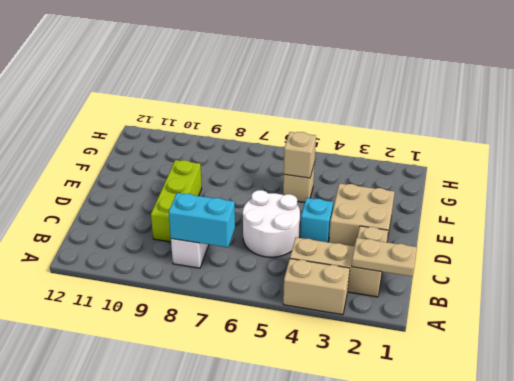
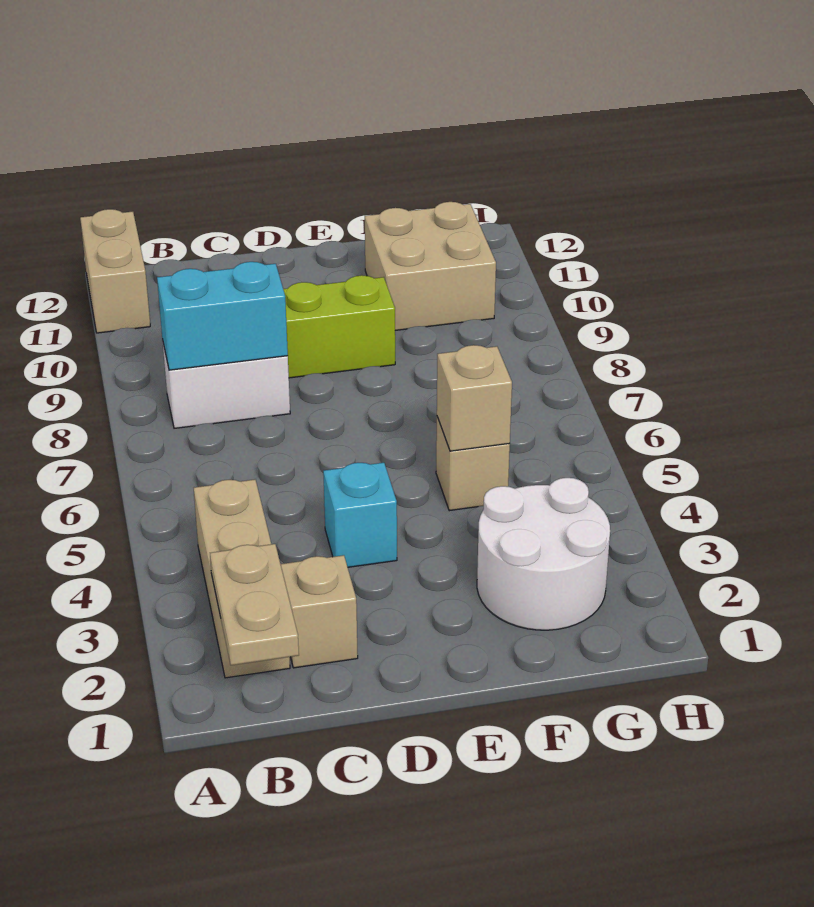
tan 1x2 brick [283,259,350,315] -> tan 1x2 brick moved to [80,209,150,333]
cyan 1x2 brick [169,193,235,247] -> cyan 1x2 brick turned to [157,262,288,370]
white 2x2 round brick [243,190,300,257] -> white 2x2 round brick moved to [477,478,610,630]
tan 2x2 brick [329,183,395,246] -> tan 2x2 brick moved to [365,202,496,330]

